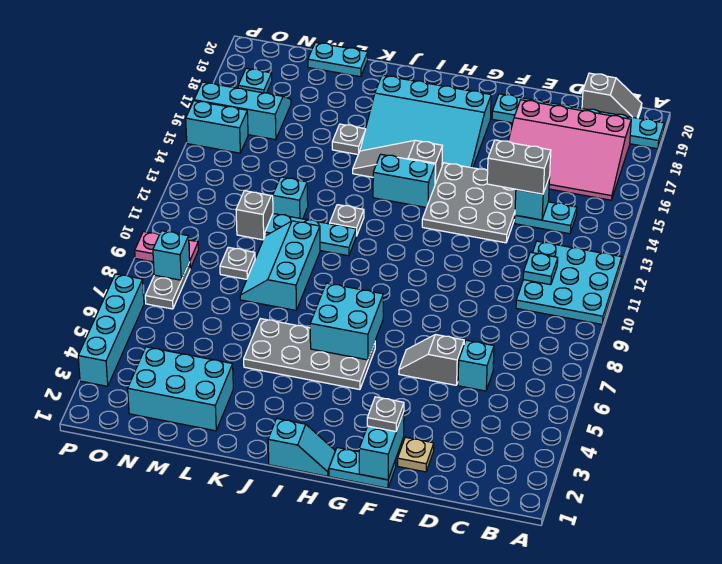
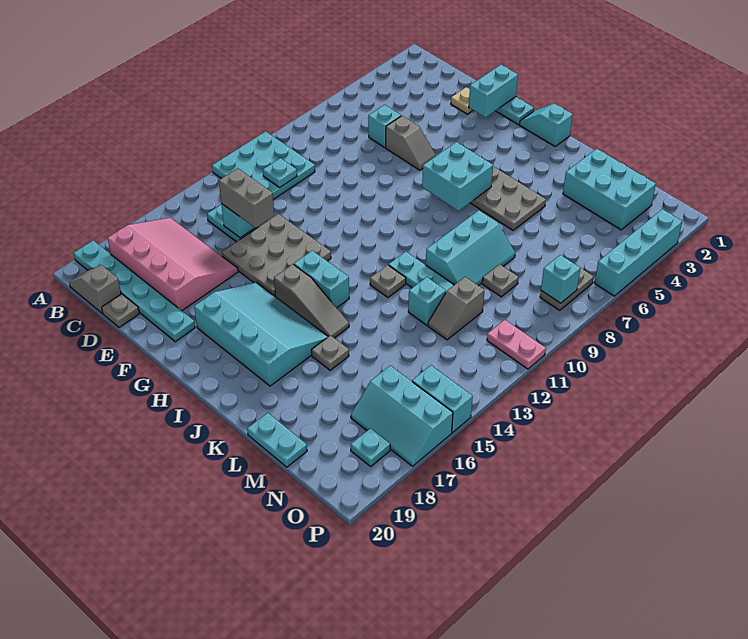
grey 1x1 plate [367,397,404,432] -> grey 1x1 plate moved to [102,294,139,328]
pink 1x2 plate [135,232,199,268] -> pink 1x2 plate moved to [487,320,546,369]

